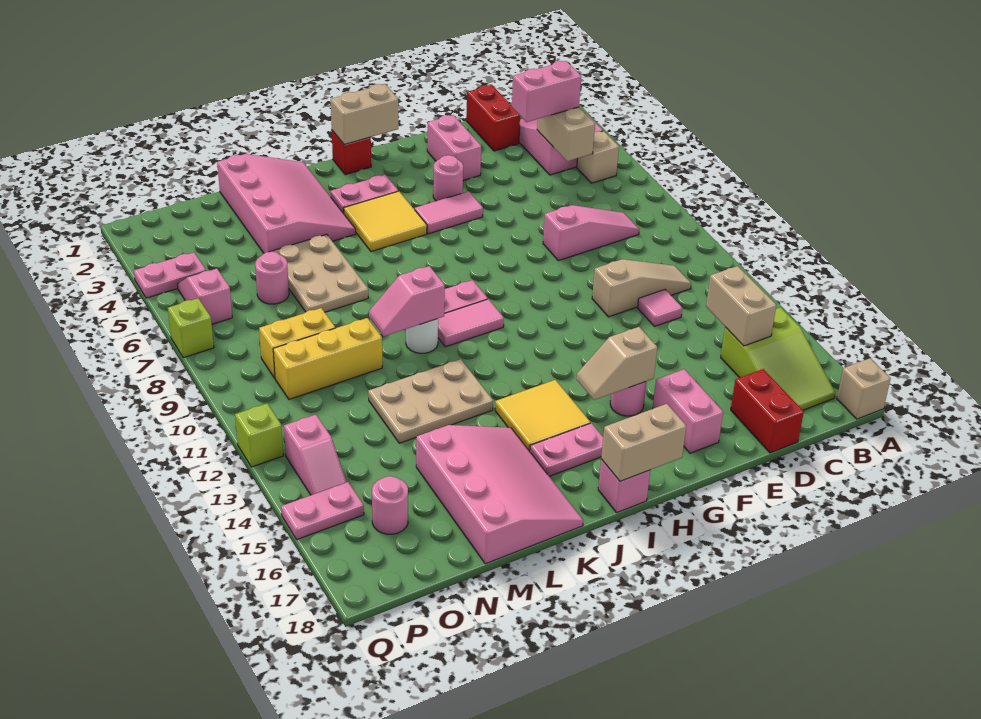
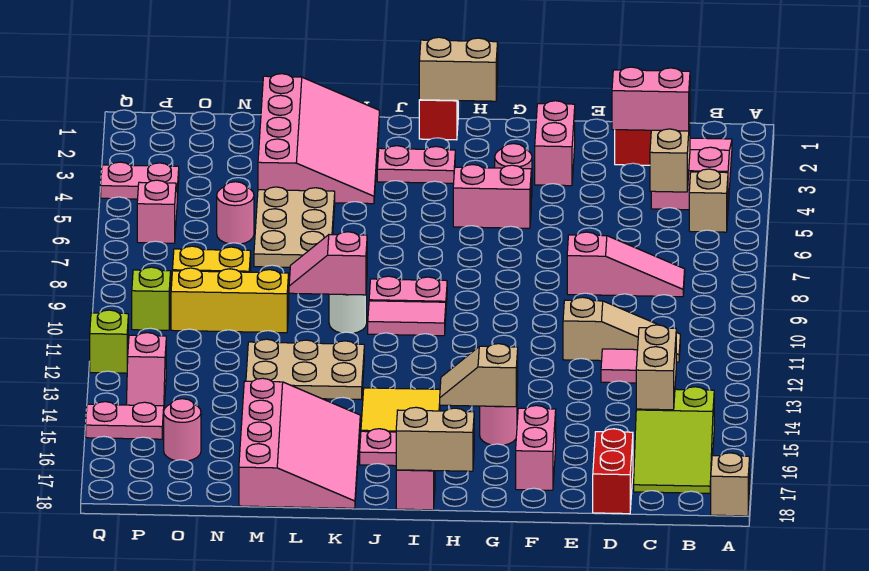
pink 1x2 tile [415,191,483,234] -> pink 1x2 brick [453,165,531,228]
yellow 2x2 tile [344,191,427,252] -> none
lime 1x1 brick [168,298,214,358] -> lime 1x1 brick moved to [132,267,171,330]

